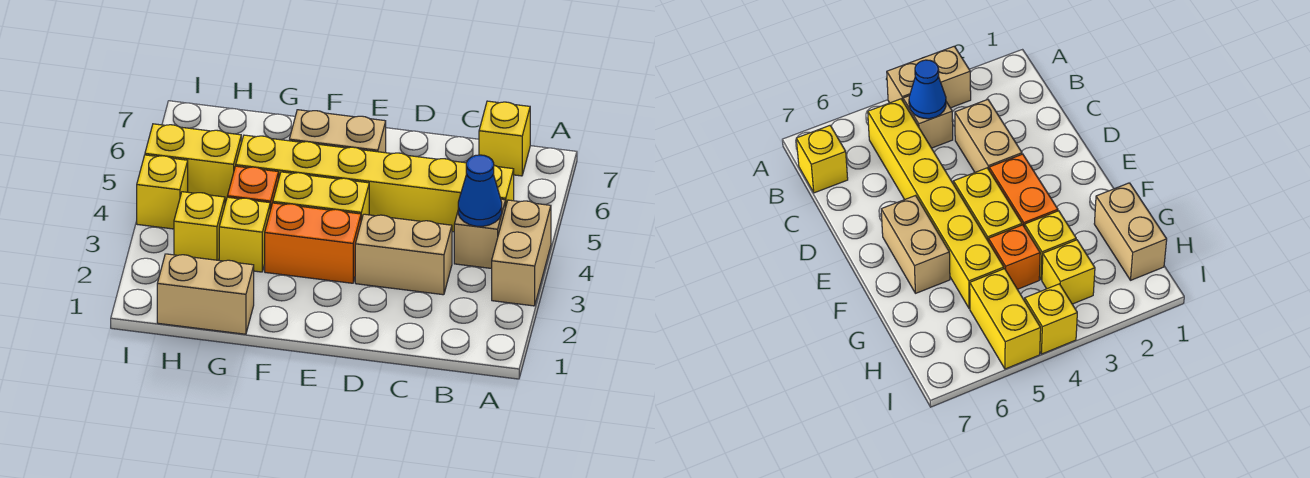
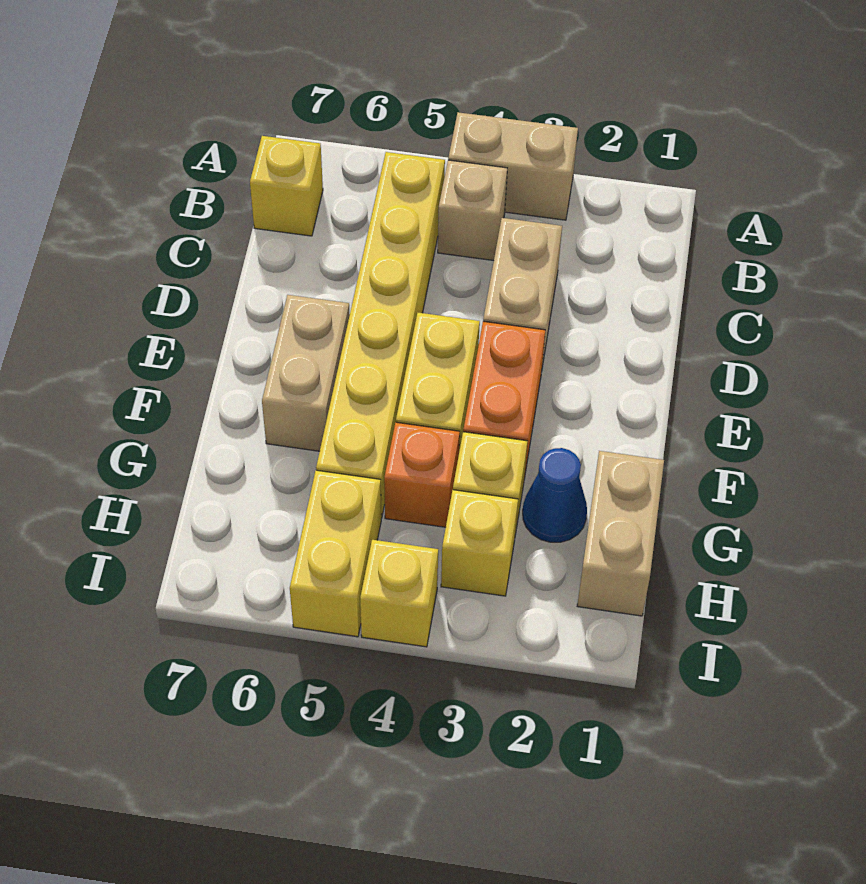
blue 1x1 cone [458,155,502,226] -> blue 1x1 cone moved to [523,448,587,542]

